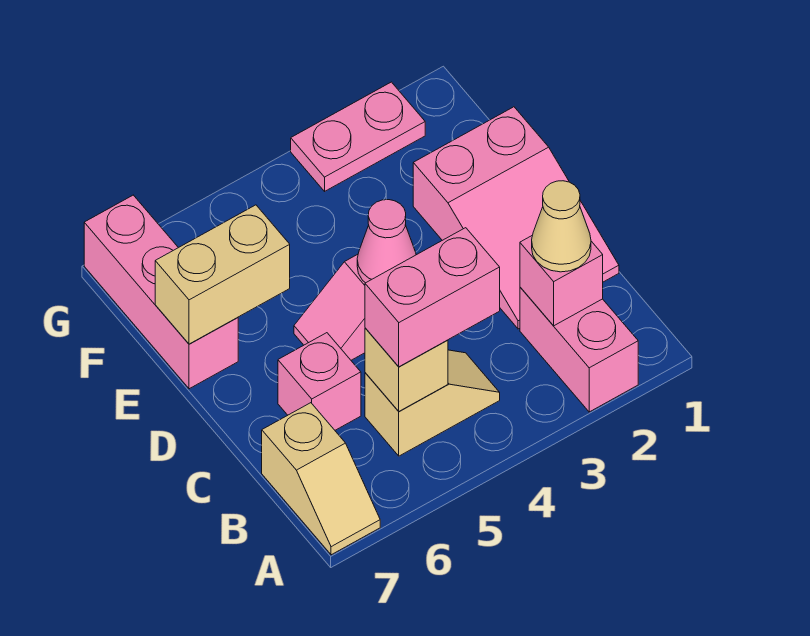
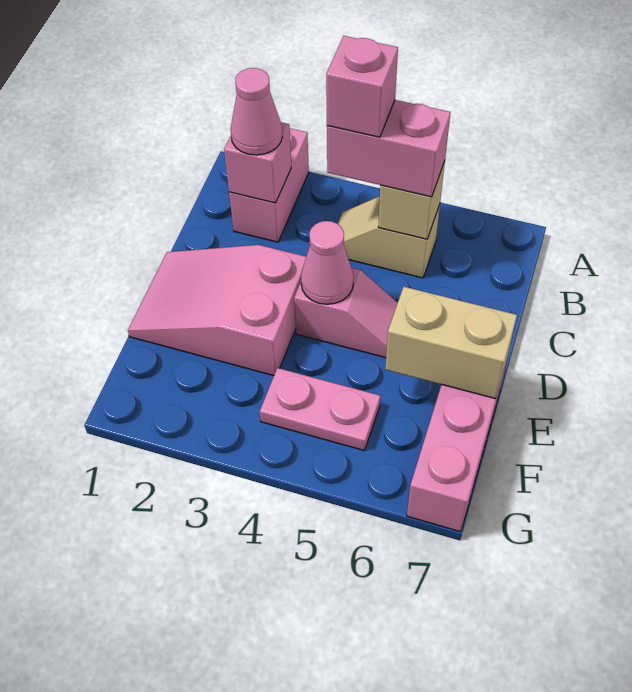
tan 1x2 slope [262,403,380,555] -> none
tan 1x1 cone [532,181,591,272] -> pink 1x1 cone [230,68,282,155]
pink 2x3 slope [413,107,619,329] -> pink 2x3 slope turned to [128,245,306,376]
pink 1x1 brick [278,333,361,430] -> pink 1x1 brick moved to [326,36,398,137]
pink 1x2 plate [291,82,425,191] -> pink 1x2 plate moved to [260,368,380,451]

